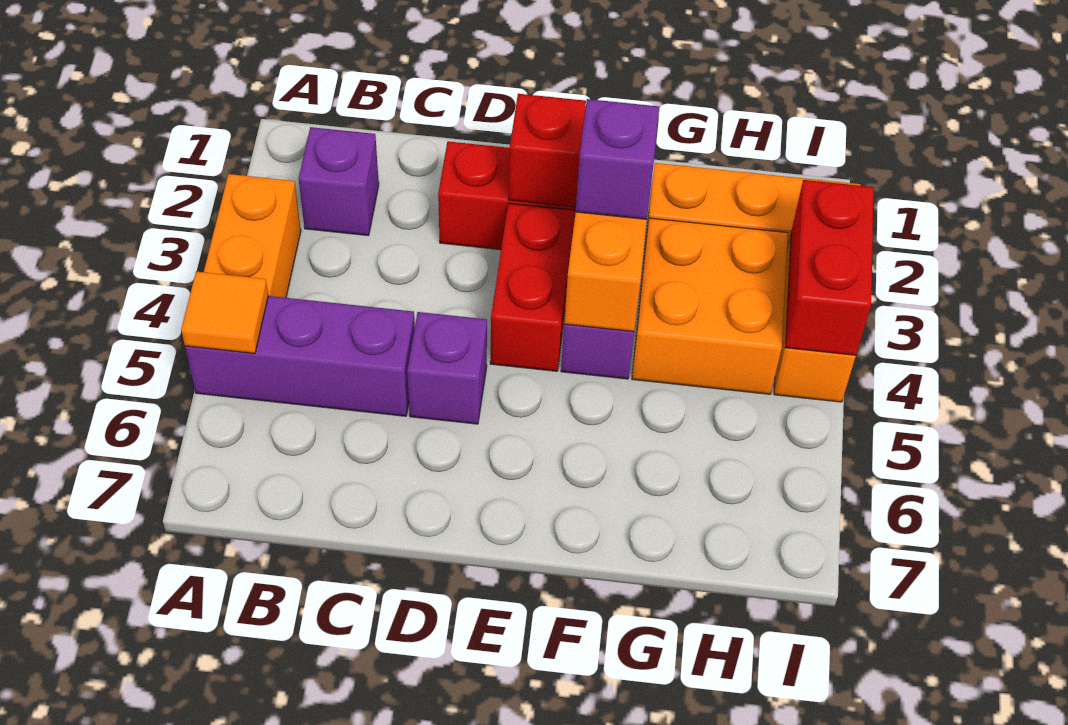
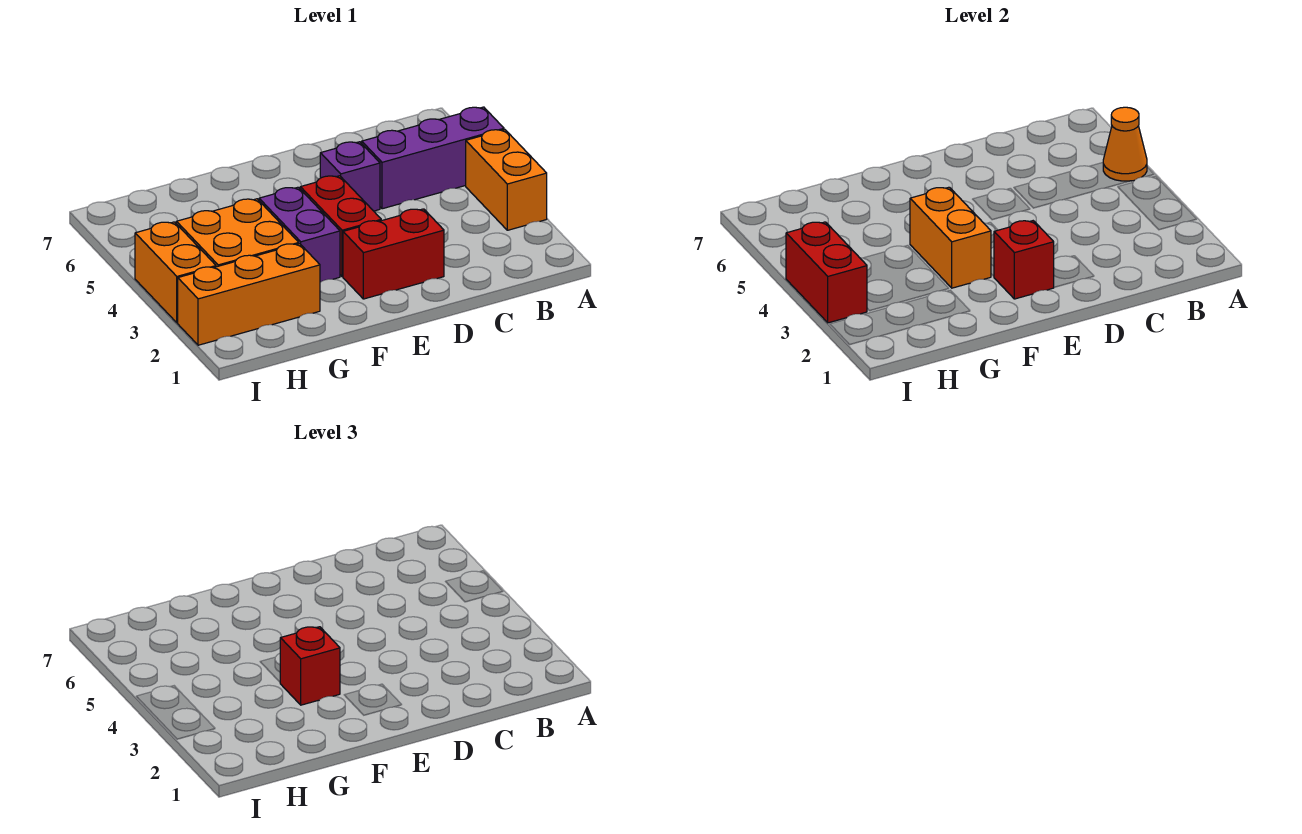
orange 1x1 tile [181,272,268,353] -> orange 1x1 cone [1103,107,1147,181]
purple 1x1 brick [299,127,379,236] -> none
purple 1x1 brick [576,99,659,219] -> red 1x1 brick [280,627,340,705]

